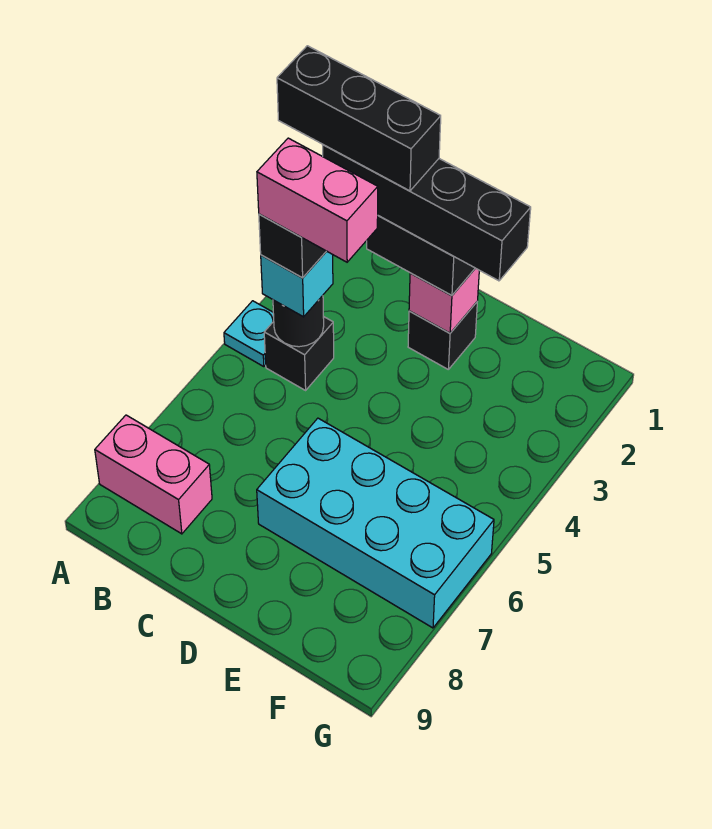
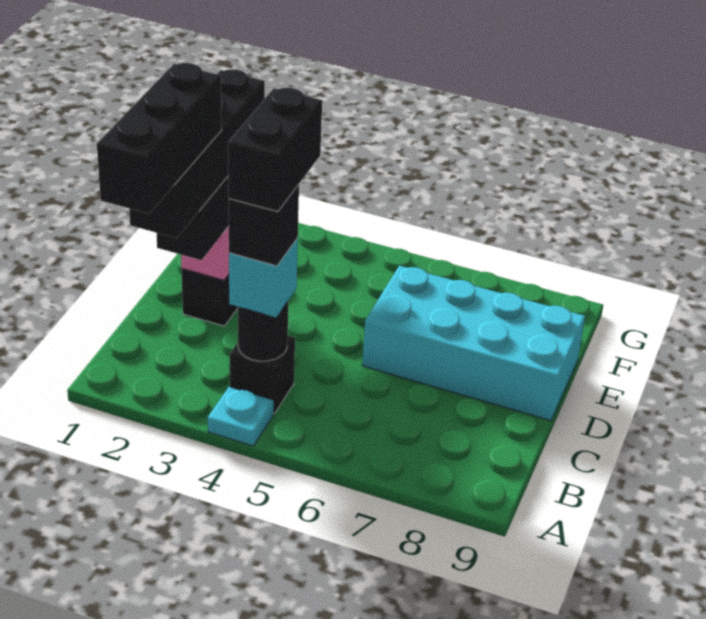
pink 1x2 brick [95,415,212,534] -> none
pink 1x2 brick [257,138,378,262] -> black 1x2 brick [228,88,322,212]
cyan 2x4 brick [257,418,494,628] -> cyan 2x4 brick turned to [362,266,585,421]

